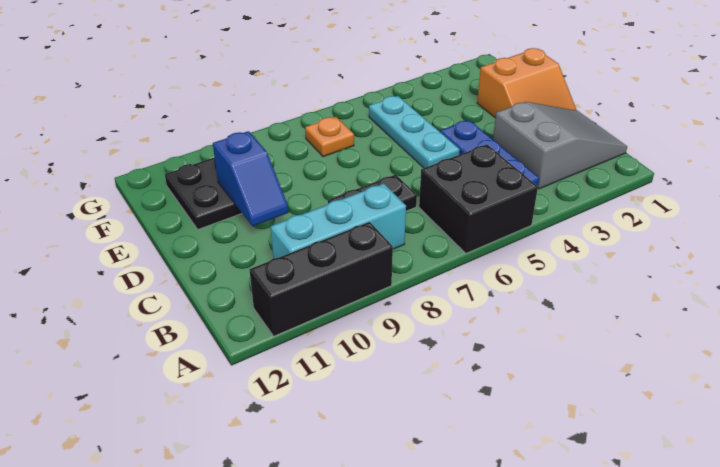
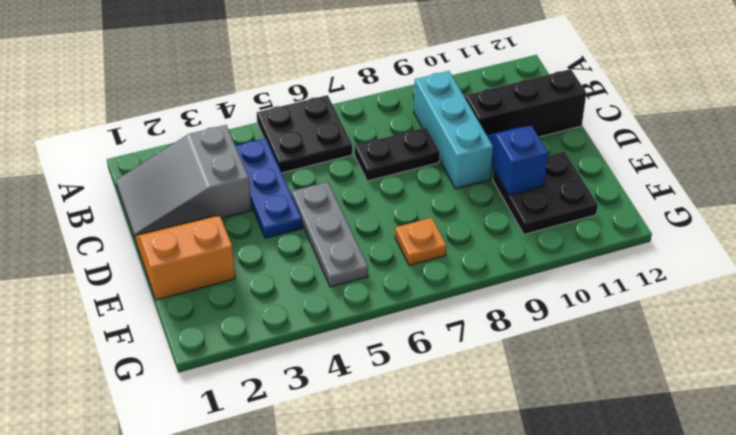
black 2x2 brick [419,145,538,253] -> black 2x2 plate [257,95,352,173]
black 1x3 brick [249,222,393,336] -> black 1x3 brick moved to [465,69,586,137]
cyan 1x3 brick [271,183,406,258] -> cyan 1x3 brick turned to [414,71,493,189]
cyan 1x3 plate [369,96,460,168] -> grey 1x3 plate [292,182,368,287]

